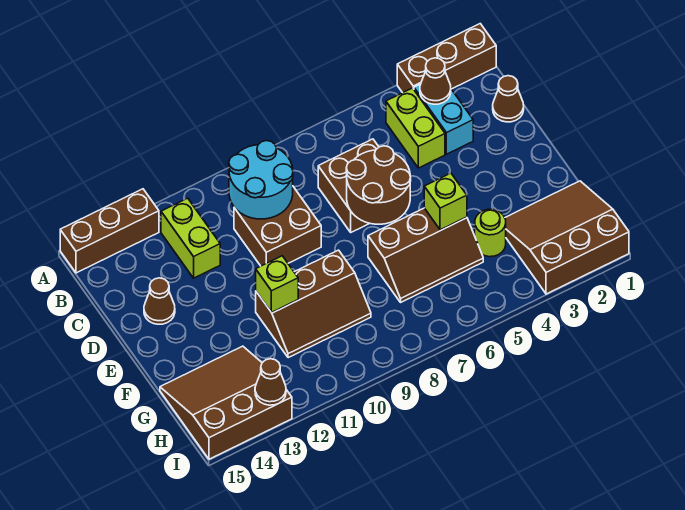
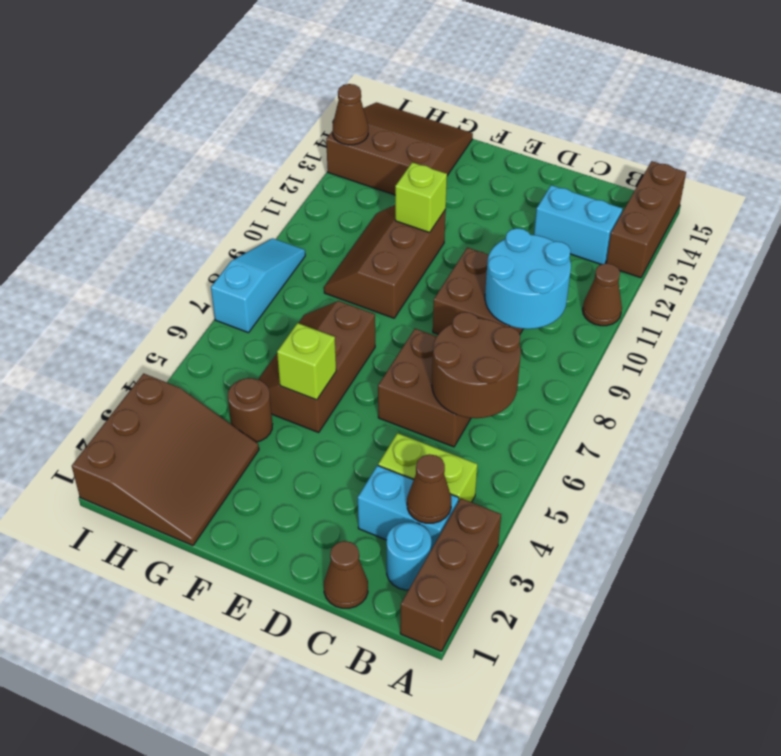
none -> cyan 1x1 round brick [387,522,431,590]
lime 1x2 brick [161,198,220,278] -> none
none -> cyan 1x2 brick [534,185,622,264]
brown 2x2 round brick [346,146,411,224] -> brown 2x2 round brick moved to [432,312,521,418]
brown 1x1 cone [144,278,175,324] -> brown 1x1 cone moved to [583,263,622,326]
lime 1x1 round brick [475,209,506,257] -> brown 1x1 round brick [228,378,272,442]
brown 3x3 slope [160,346,292,459] -> brown 3x3 slope turned to [326,102,473,195]
none -> cyan 1x3 slope [211,238,305,333]

